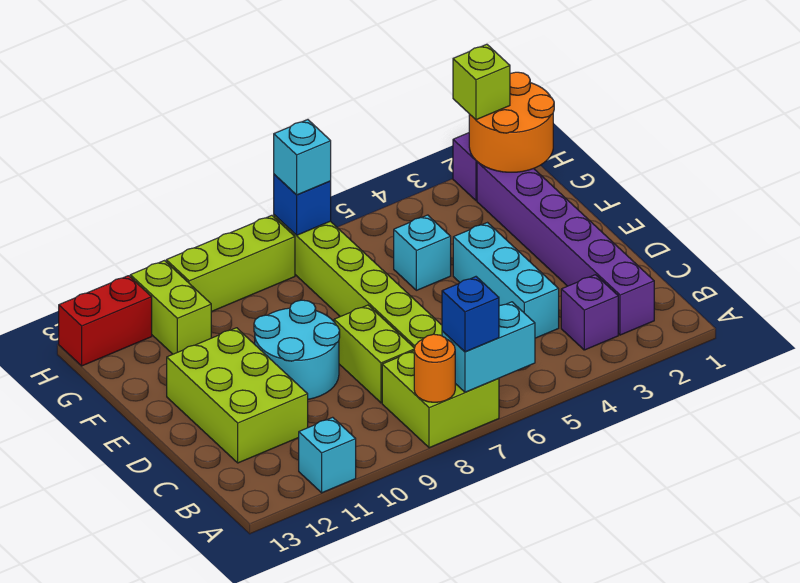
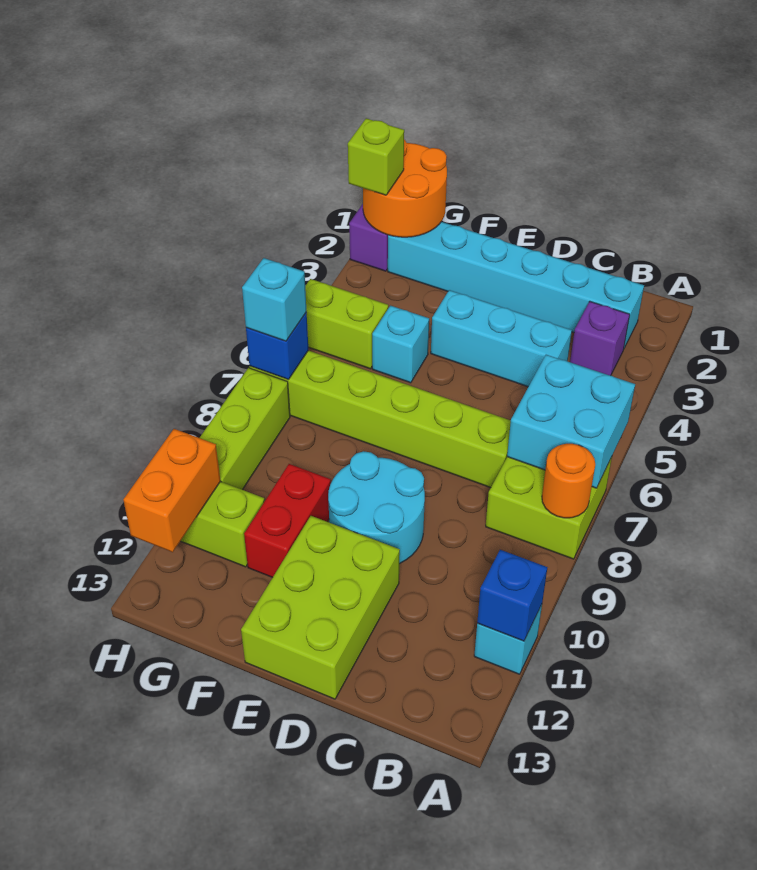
cyan 1x2 brick [442,302,535,392] -> cyan 2x2 brick [507,355,635,488]
blue 1x1 brick [442,277,499,352] -> blue 1x1 brick moved to [477,550,547,641]
purple 1x6 brick [477,162,654,335] -> cyan 1x6 brick [388,222,644,348]
lime 1x2 brick [334,305,414,403] -> lime 1x2 brick moved to [305,279,388,369]
lime 2x3 brick [167,328,308,463] -> lime 2x3 brick turned to [241,516,400,699]
none -> orange 1x2 brick [123,429,220,552]
red 1x2 brick [59,276,152,366] -> red 1x2 brick moved to [244,464,331,578]

